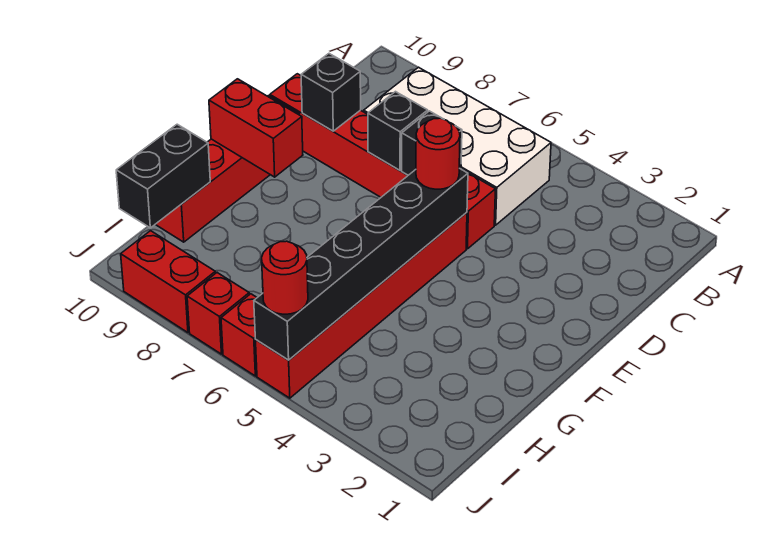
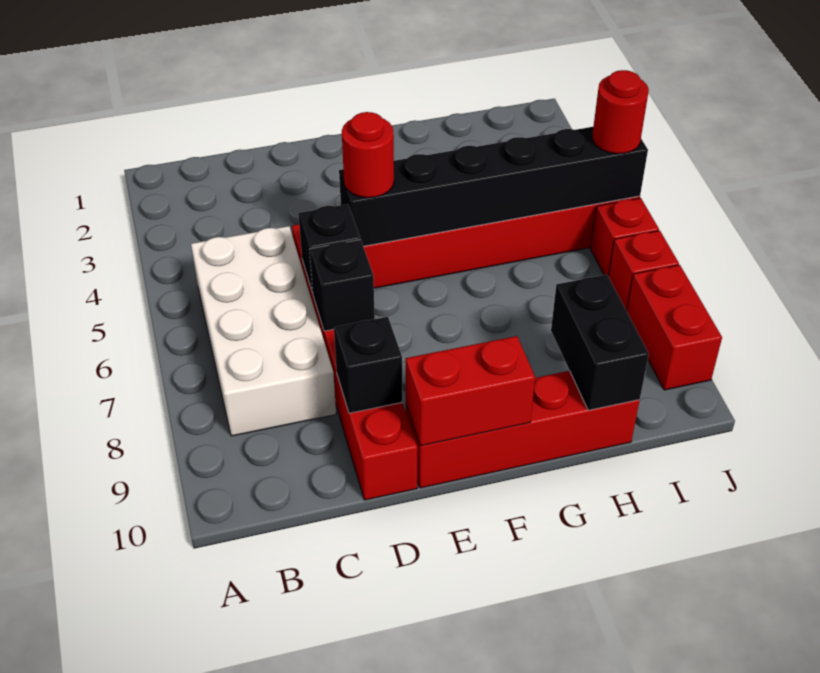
red 1x2 brick [209,79,303,177] -> red 1x2 brick turned to [406,336,535,446]
black 1x2 brick [116,124,210,228] -> black 1x2 brick turned to [551,275,649,410]

